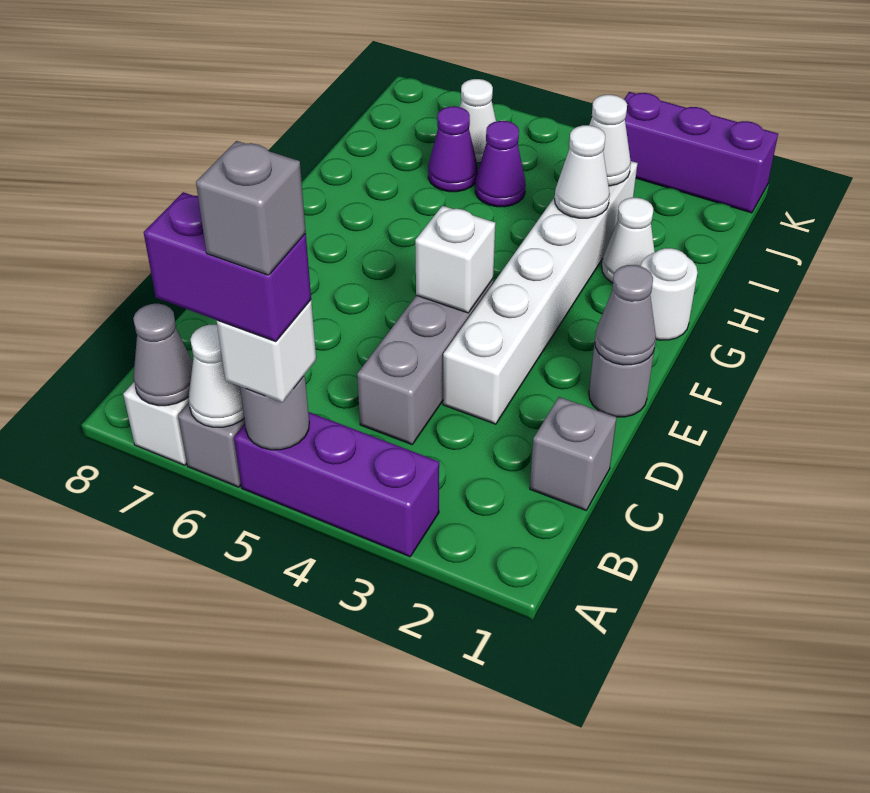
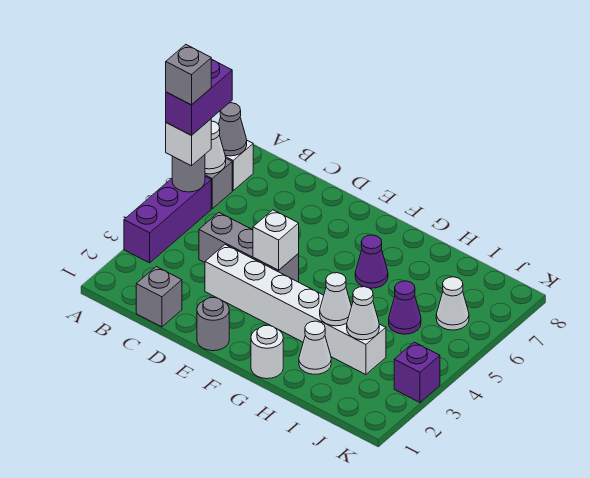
grey 1x1 cone [595,265,656,365] -> none
purple 1x1 cone [428,106,478,192] -> purple 1x1 cone moved to [355,235,388,288]
purple 1x3 brick [624,92,778,213] -> purple 1x1 brick [394,342,440,402]

